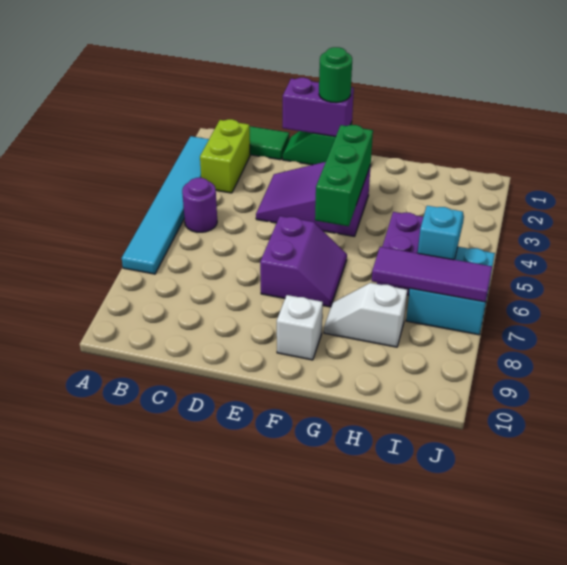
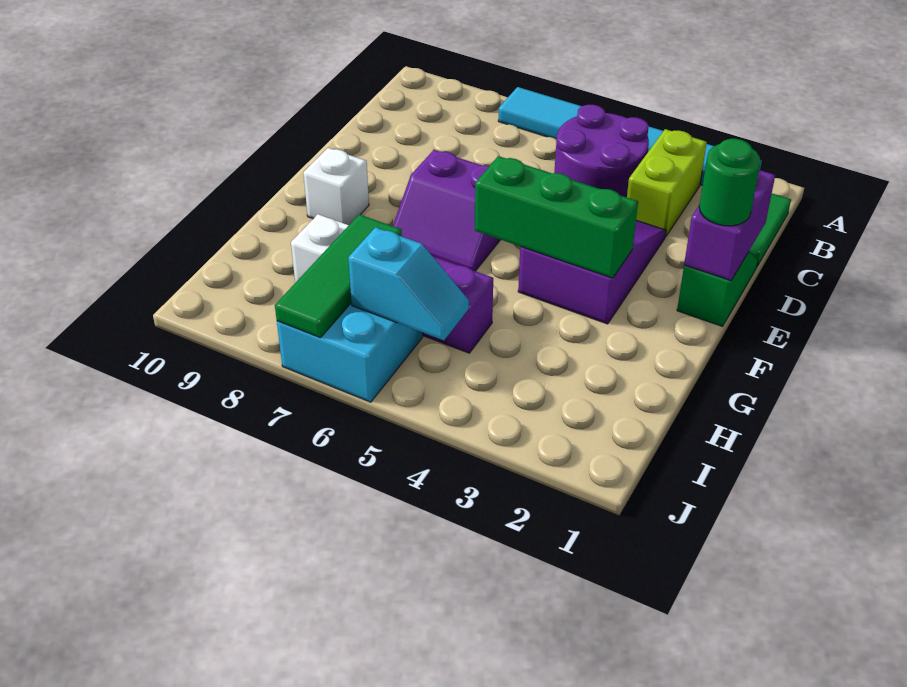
lime 1x2 brick [200,119,250,193] -> lime 1x2 brick turned to [627,129,707,237]
purple 1x1 round brick [182,178,217,232] -> purple 2x2 round brick [554,105,649,197]
purple 1x3 tile [372,247,492,302] -> green 1x3 tile [275,215,402,338]

